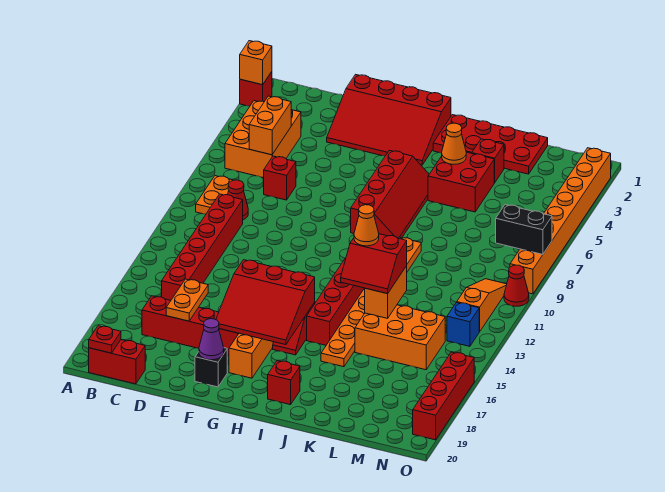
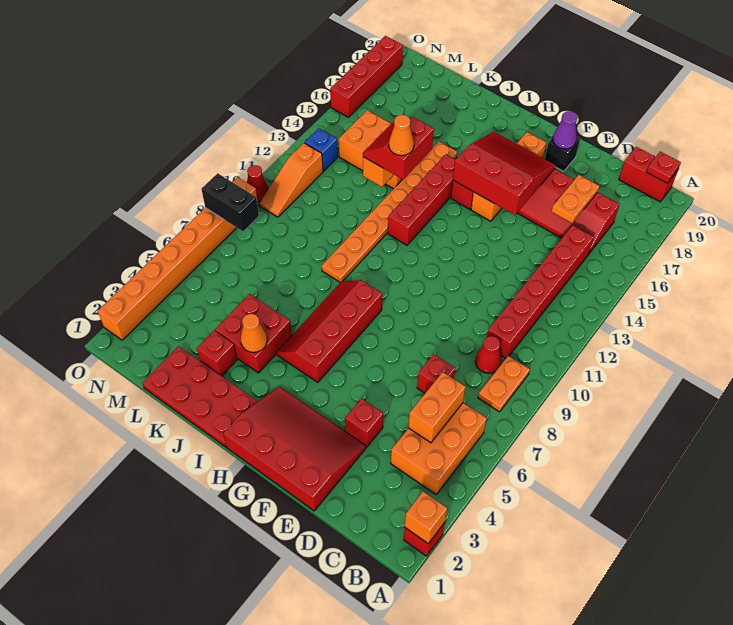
red 1x1 brick [268,361,300,405] -> red 1x1 brick moved to [345,399,383,447]
red 2x2 slope [341,234,407,294] -> red 2x2 slope turned to [363,117,434,179]

